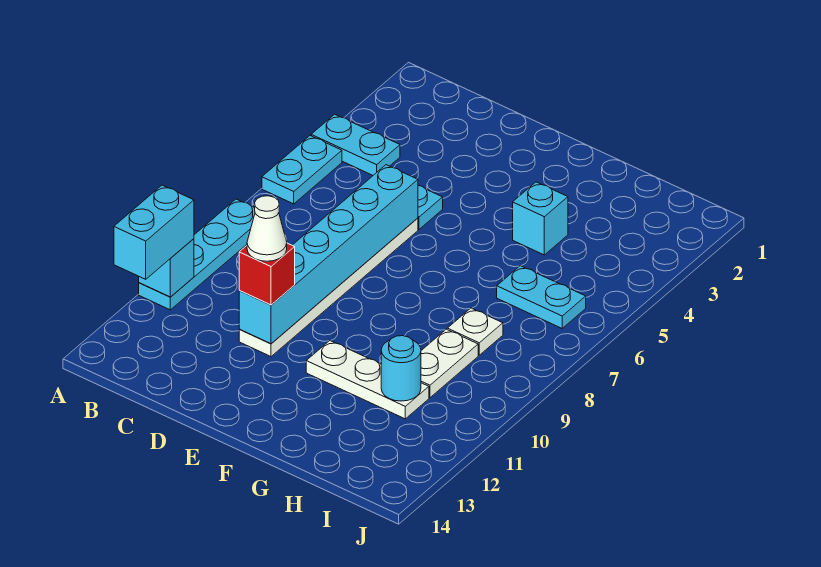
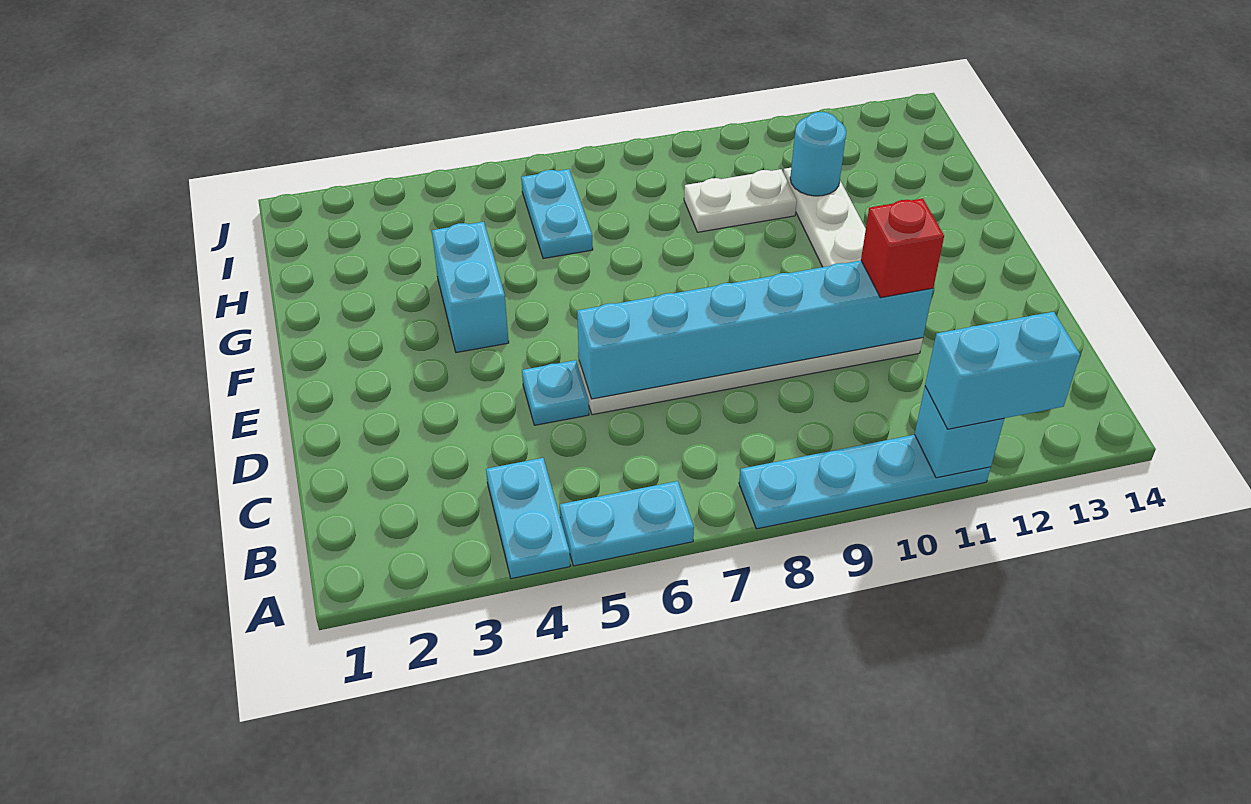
white 1x1 cone [247,196,287,261] -> none
cyan 1x1 brick [513,182,568,255] -> cyan 1x2 brick [432,222,509,353]
white 1x1 plate [447,308,503,355] -> none

